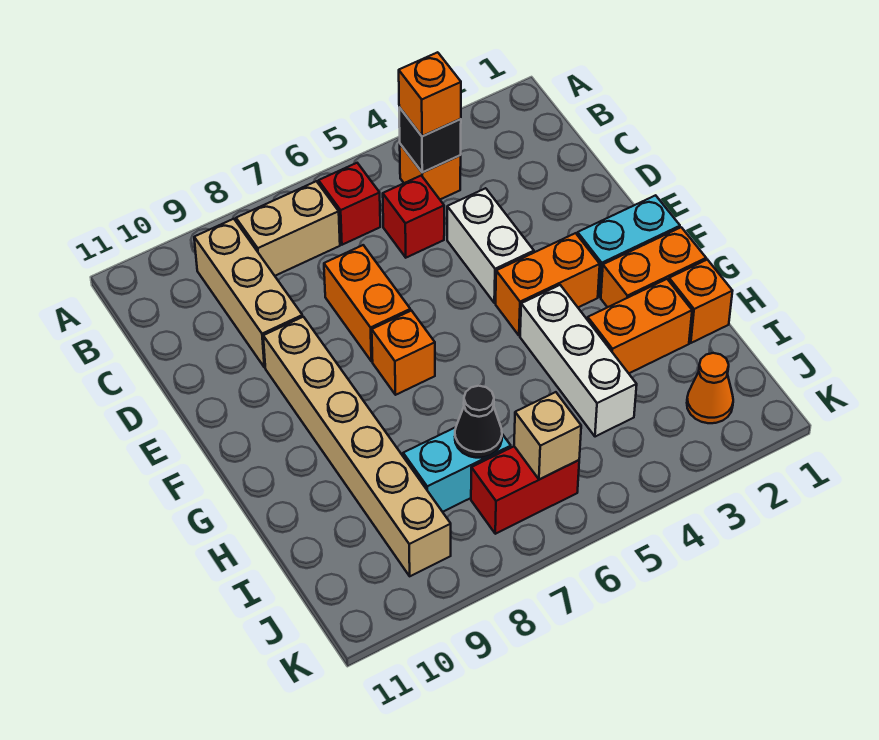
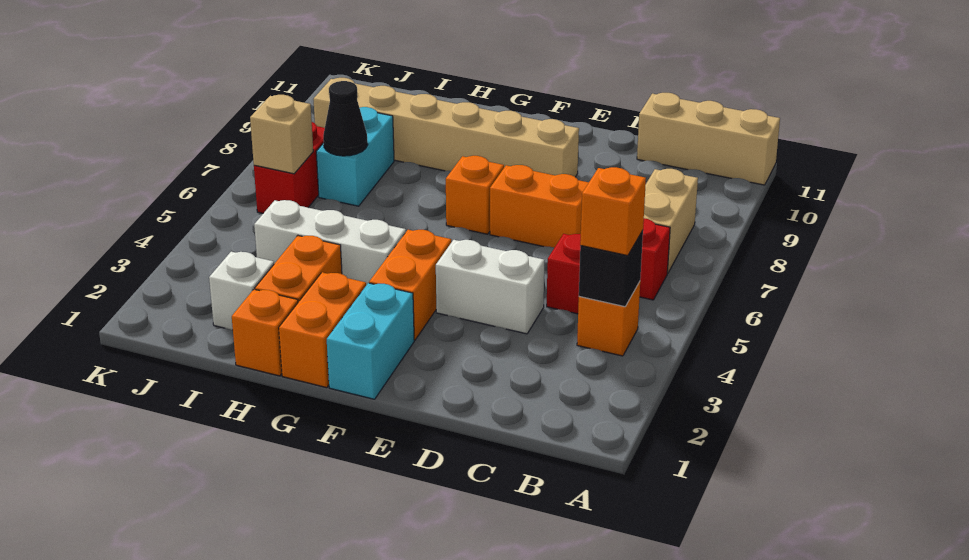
tan 1x3 brick [194,219,303,368] -> tan 1x3 brick moved to [637,93,780,185]
none -> white 1x1 brick [209,252,274,330]
orange 1x1 cone [687,353,733,423] -> none

